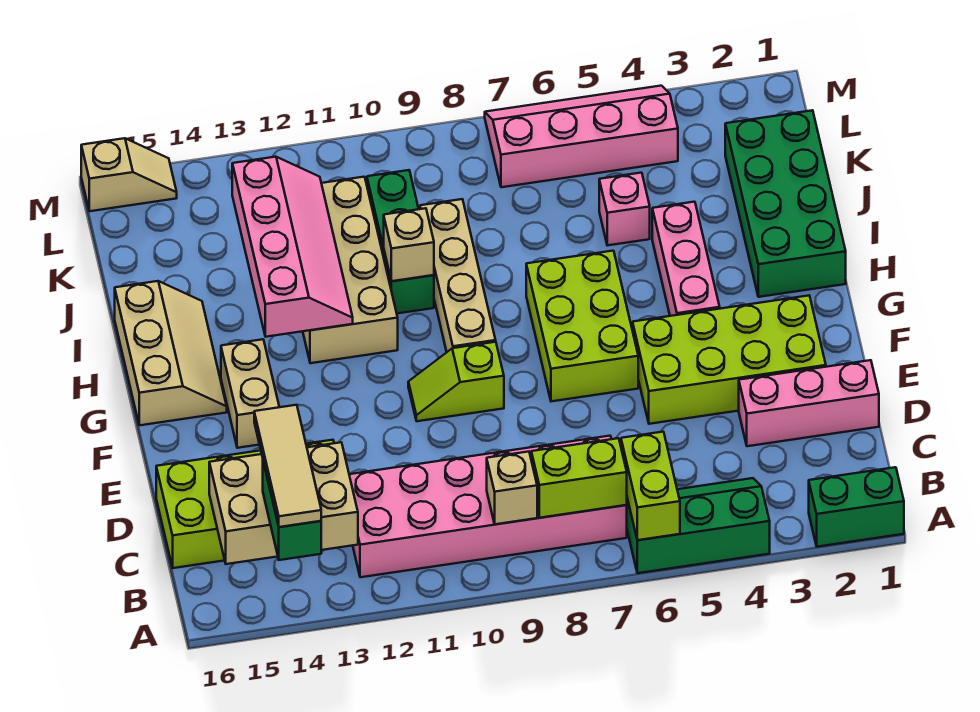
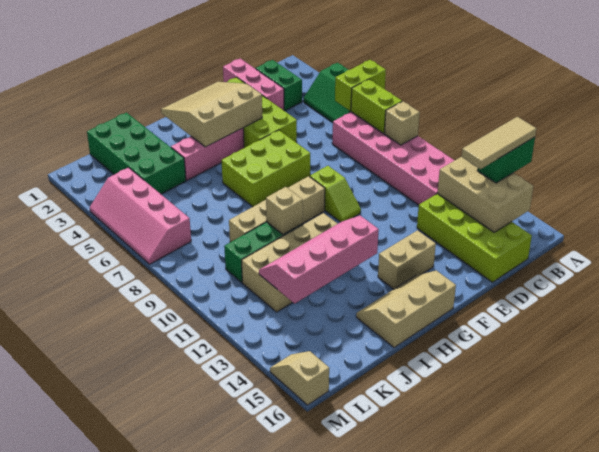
green 1x2 brick [809,467,904,547] -> green 1x2 brick moved to [256,60,302,111]
none -> tan 3x3 slope [161,82,262,147]
green 2x4 brick [725,110,846,297] -> green 2x4 brick turned to [87,113,186,194]
pink 1x1 brick [599,173,650,245] -> none

